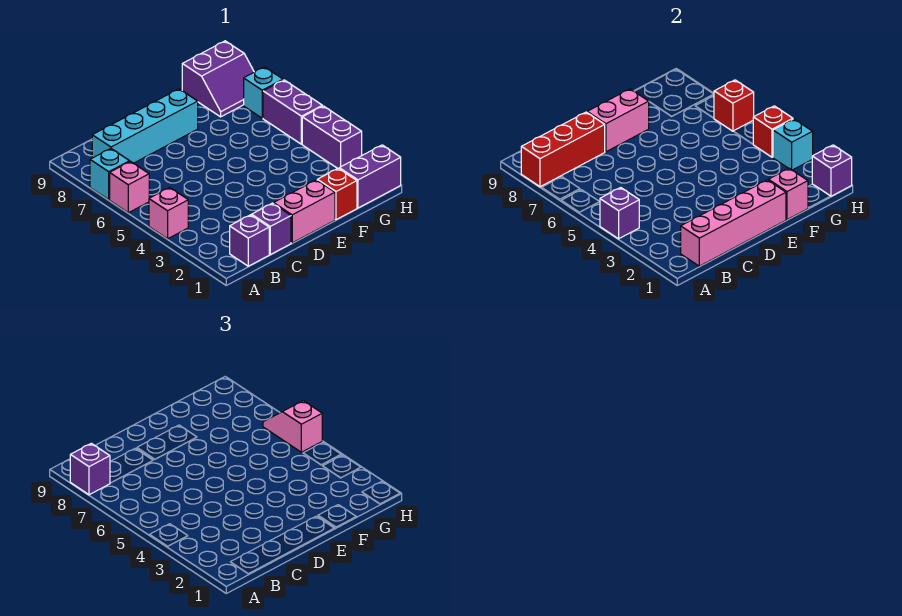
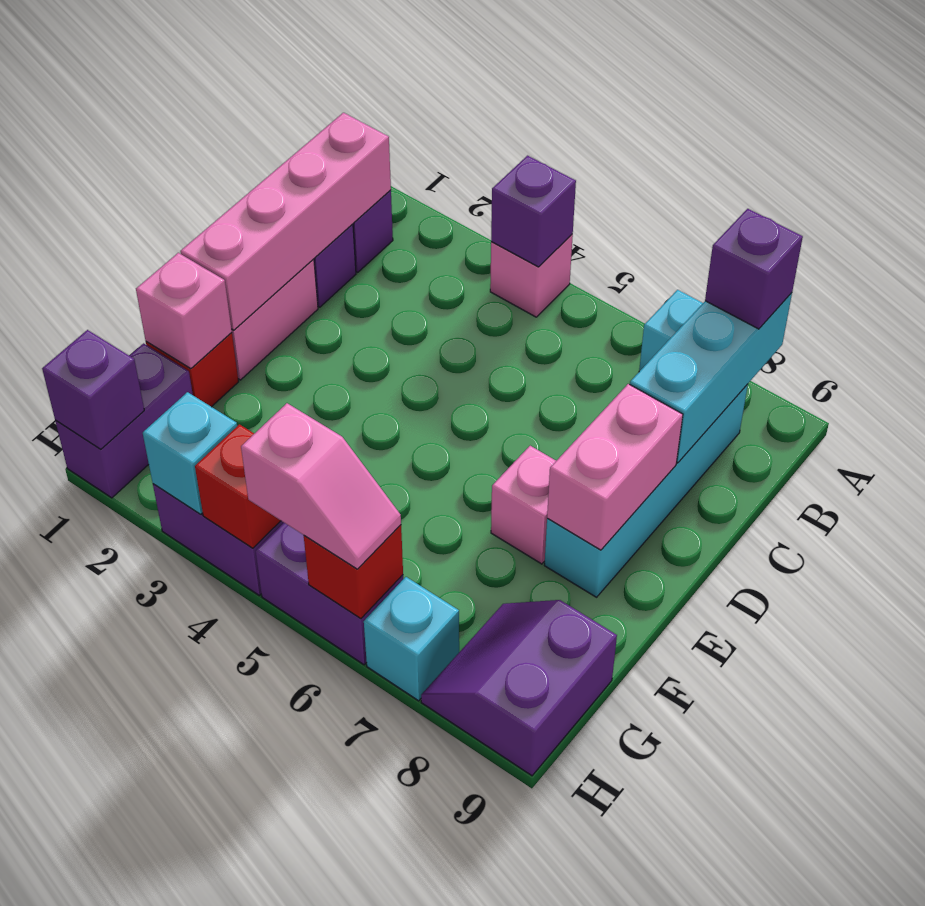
pink 1x1 brick [110,162,149,213] -> pink 1x1 brick moved to [491,446,556,564]
red 1x3 brick [521,112,605,187] -> cyan 1x3 brick [630,293,792,463]

